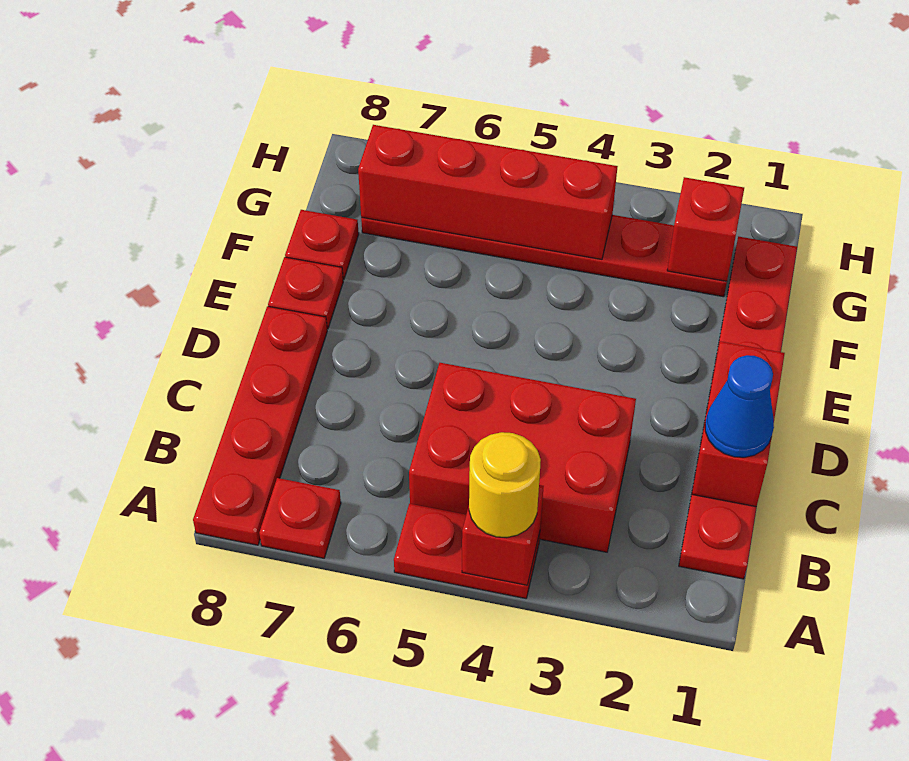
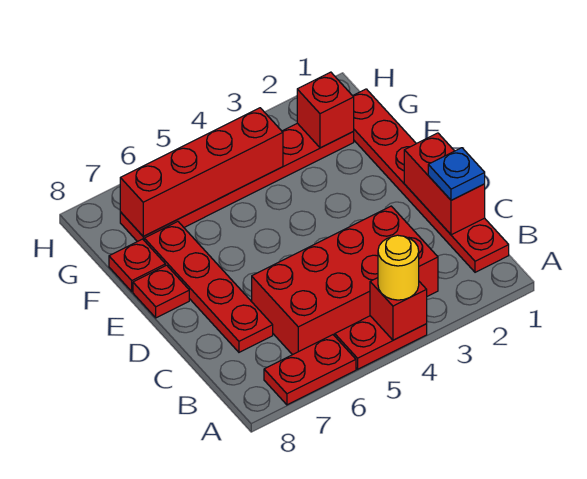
red 1x1 plate [259,478,341,558] -> red 1x2 plate [264,335,356,405]
red 1x4 plate [193,306,327,545] -> red 1x4 plate moved to [144,222,273,352]
red 2x3 brick [409,363,636,552] -> red 2x4 brick [252,206,438,355]
blue 1x1 cone [705,355,774,457] -> blue 1x1 plate [428,148,485,200]

